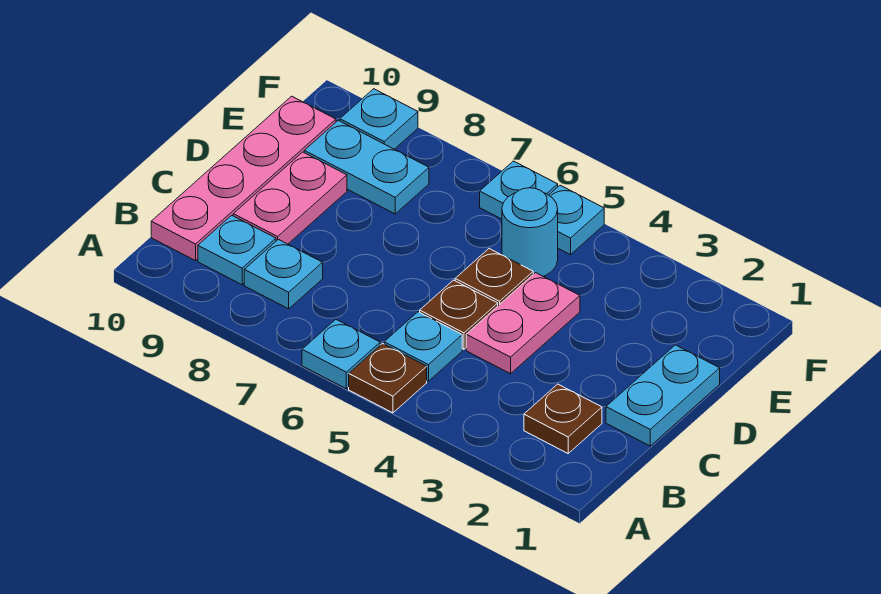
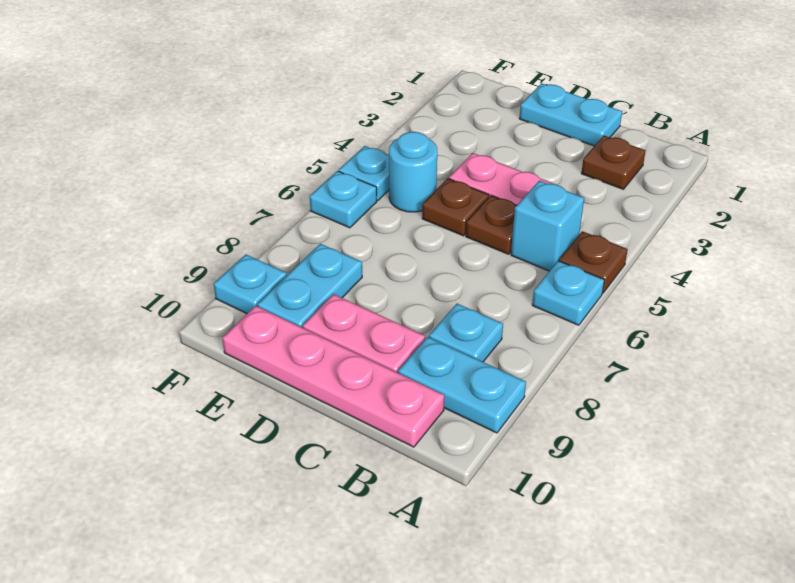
cyan 1x1 plate [384,312,462,381] -> cyan 1x1 brick [511,181,584,271]
cyan 1x1 plate [198,215,276,285] -> cyan 1x2 plate [398,337,526,433]

